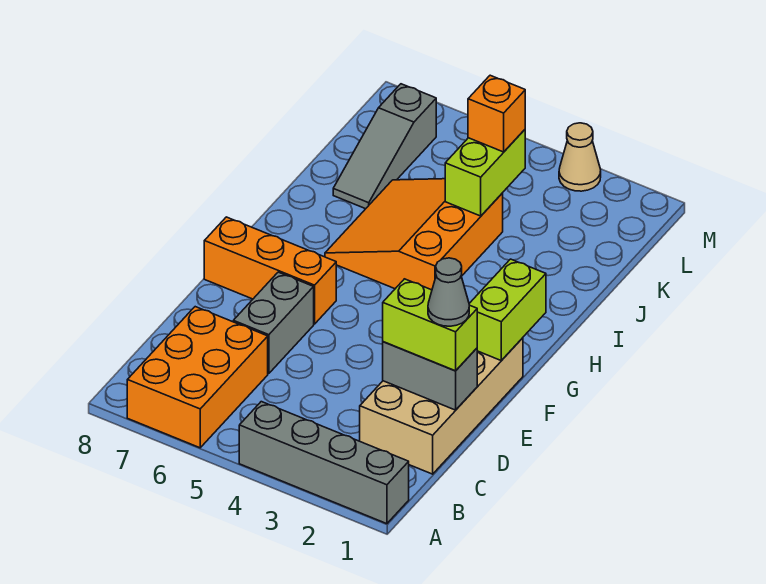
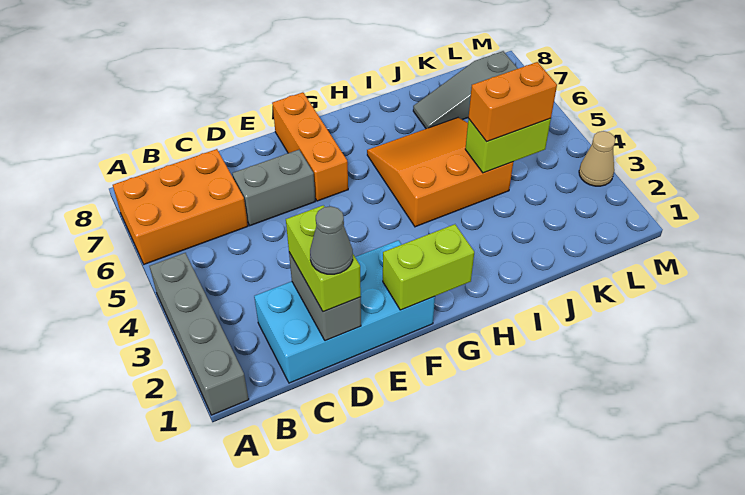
tan 2x4 brick [360,338,523,474] -> cyan 2x4 brick [254,240,435,383]
orange 1x1 brick [468,75,525,152] -> orange 1x2 brick [468,62,557,142]

